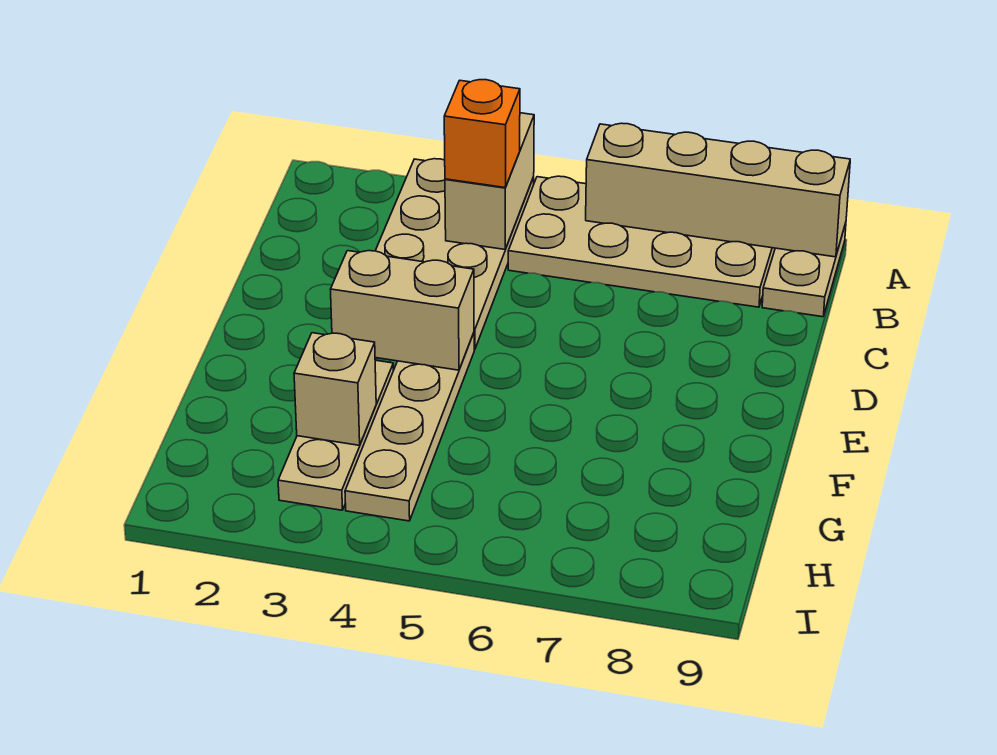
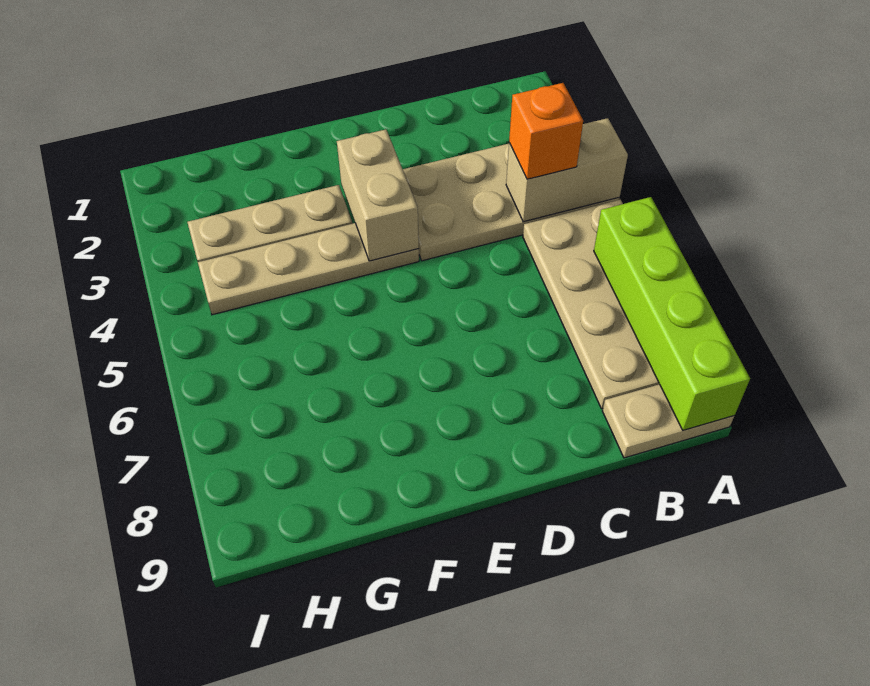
tan 1x4 brick [586,123,850,257] -> lime 1x4 brick [594,197,750,430]
tan 1x1 brick [294,333,376,445] -> none

